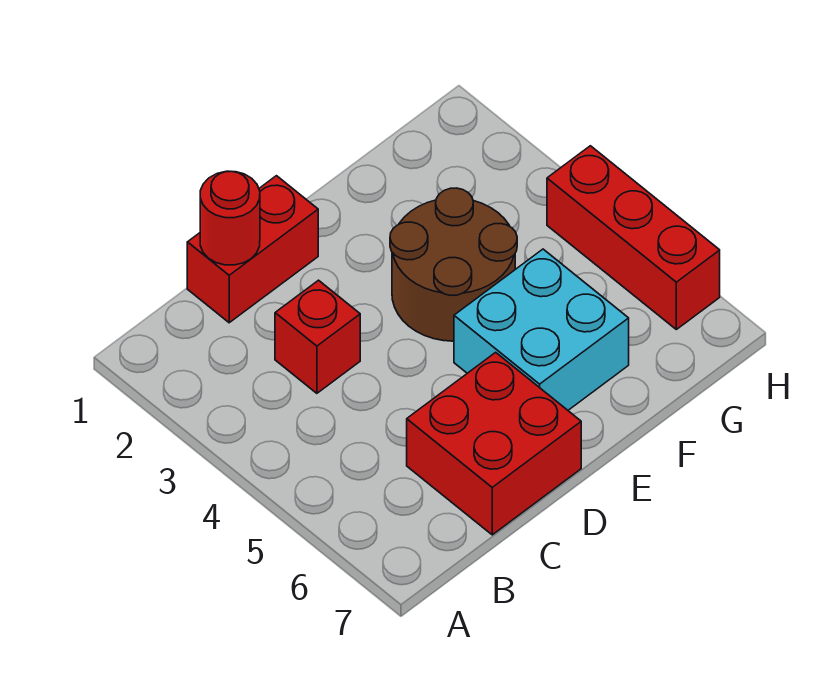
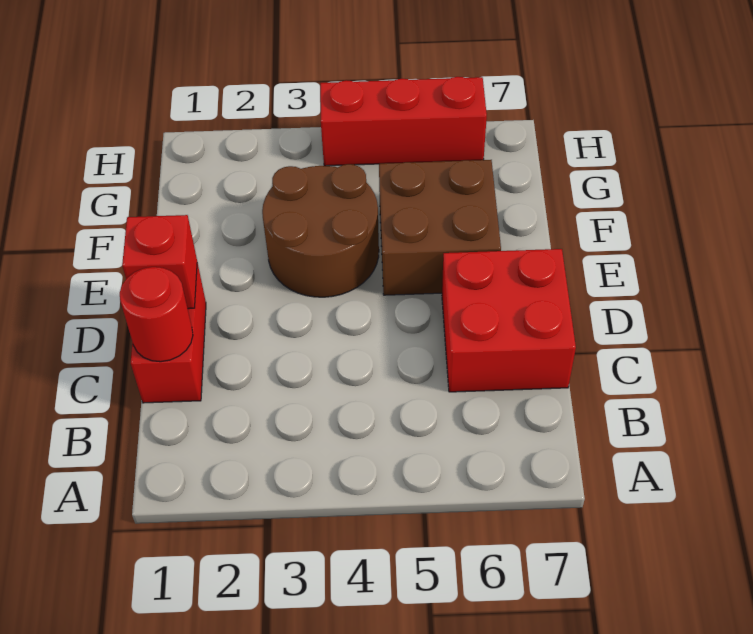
red 1x1 brick [275,280,360,393] -> red 1x1 brick moved to [122,215,197,309]
cyan 2x2 brick [454,249,629,410] -> brown 2x2 brick [379,160,501,295]

